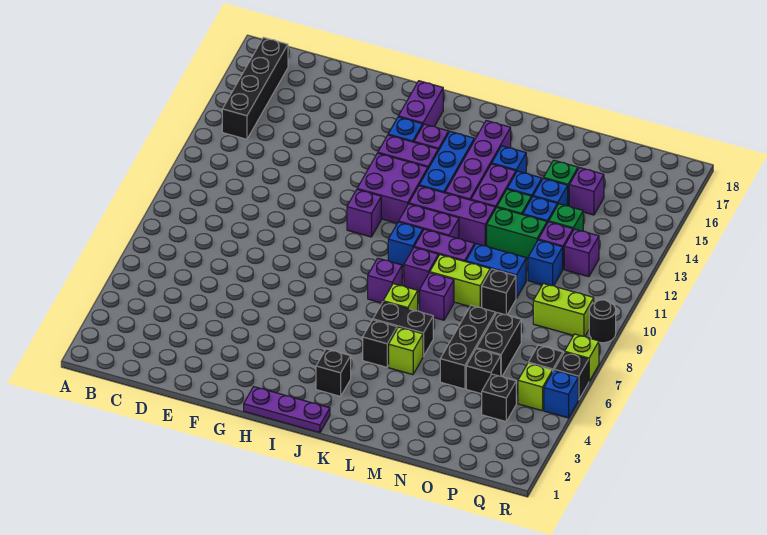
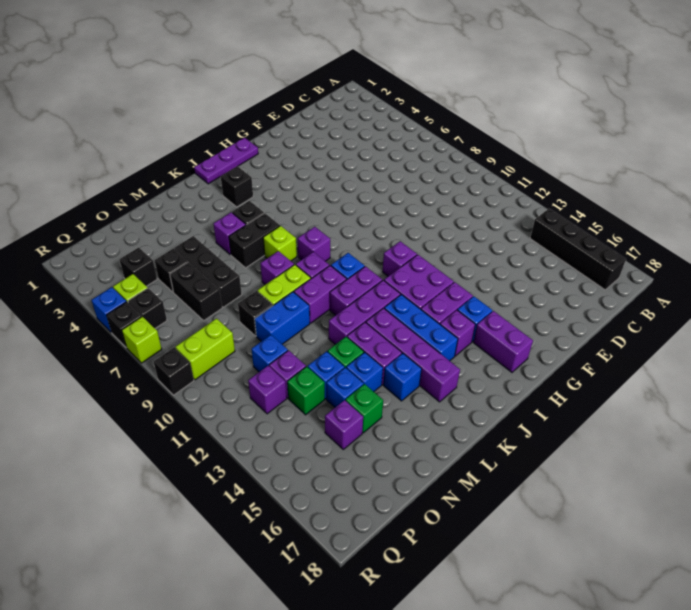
lime 1x1 brick [389,327,423,375] -> purple 1x1 brick [213,212,246,255]
green 1x2 brick [487,208,547,260] -> none
black 1x1 round brick [589,300,616,343] -> black 1x1 brick [154,347,194,395]

